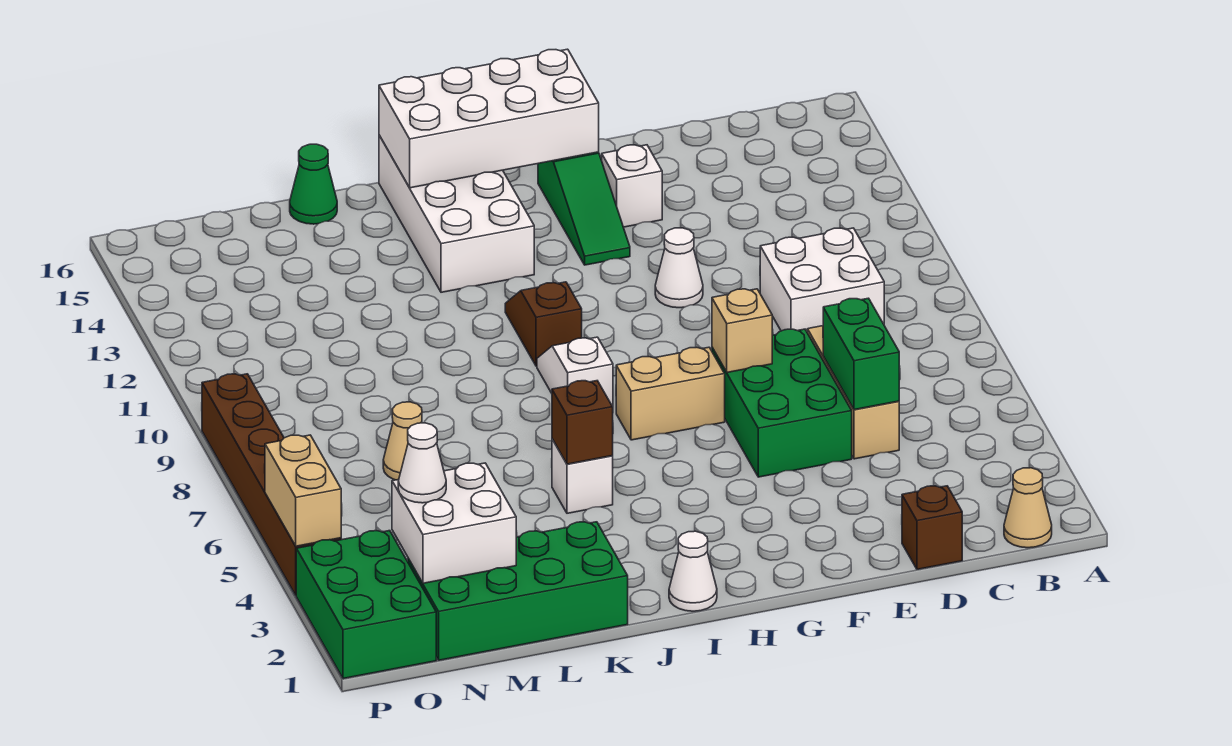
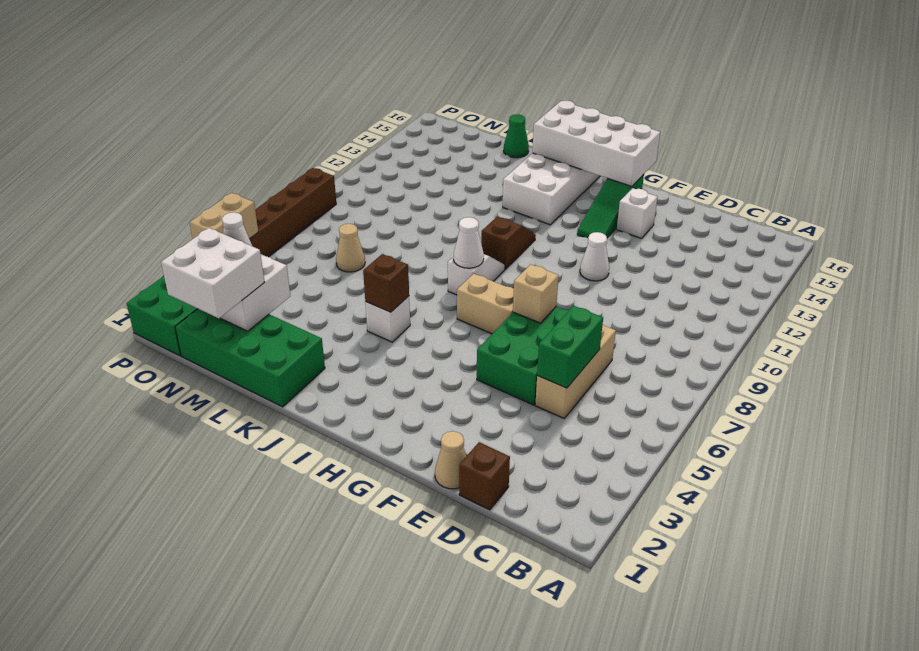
tan 1x1 cone [1004,468,1052,548] -> tan 1x1 cone moved to [435,431,466,489]
white 2x2 brick [760,228,884,331] -> white 2x2 brick moved to [161,228,264,318]
white 1x1 cone [669,531,717,611] -> white 1x1 cone moved to [454,217,484,268]

